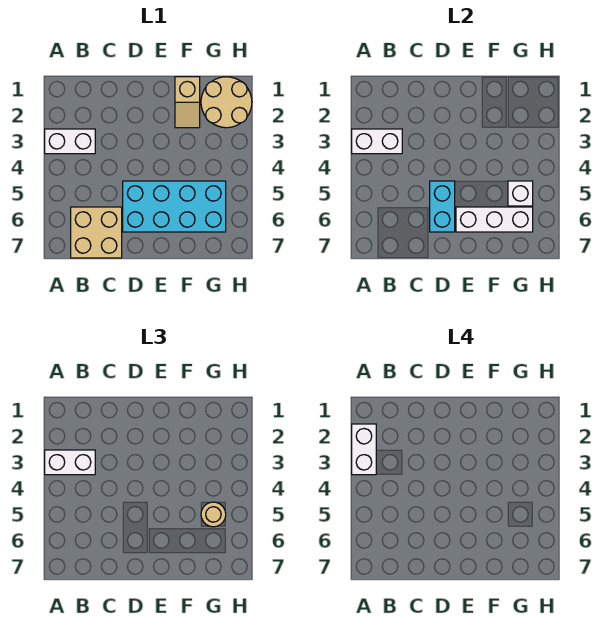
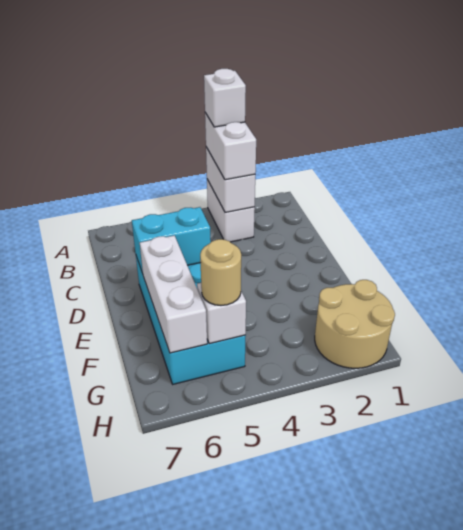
white 1x2 brick [352,424,376,475] -> white 1x1 brick [204,69,246,127]
tan 2x2 brick [71,207,122,258] -> none
tan 1x2 slope [175,77,200,128] -> none

